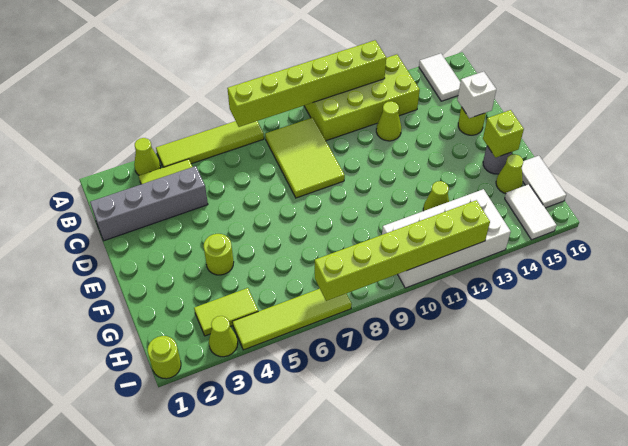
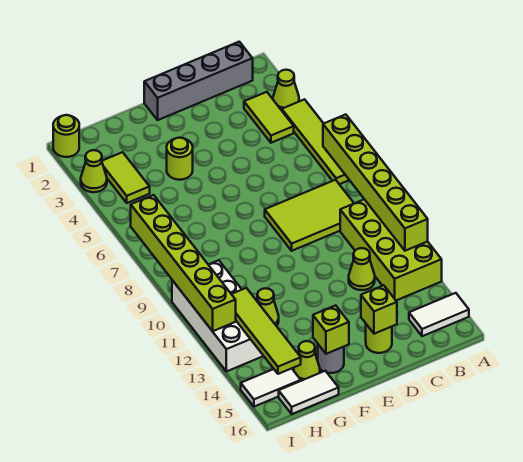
grey 1x4 brick [90,166,208,241] -> grey 1x4 brick turned to [144,42,253,120]
white 1x1 brick [457,72,496,118] -> lime 1x1 brick [361,285,397,334]
lime 1x4 tile [232,289,352,350] -> lime 1x4 tile moved to [232,288,301,374]

